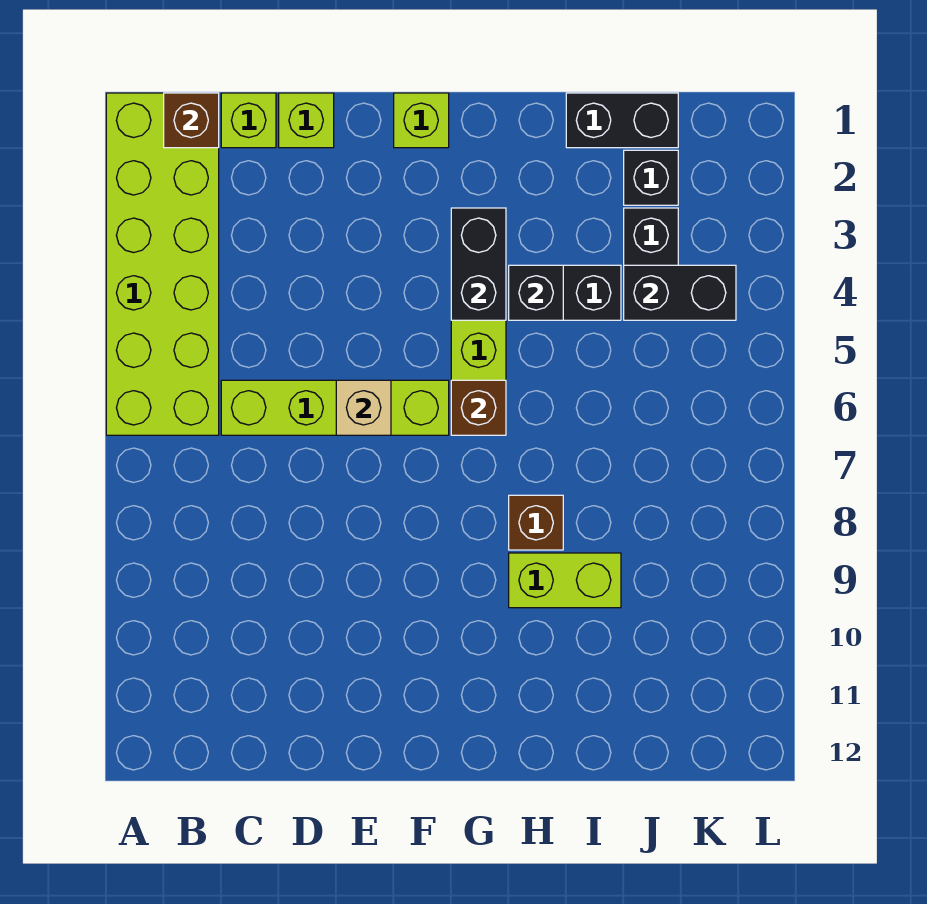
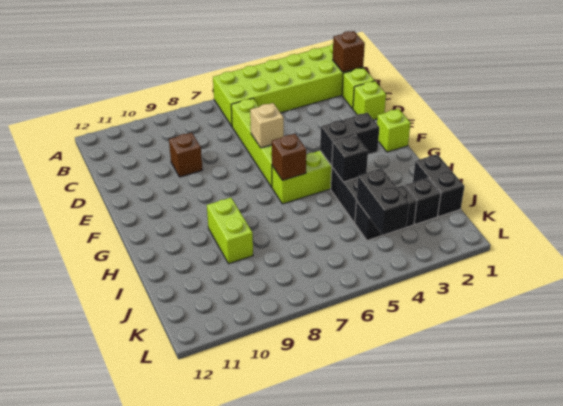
brown 1x1 brick [509,495,563,550] -> brown 1x1 brick moved to [169,133,202,177]

